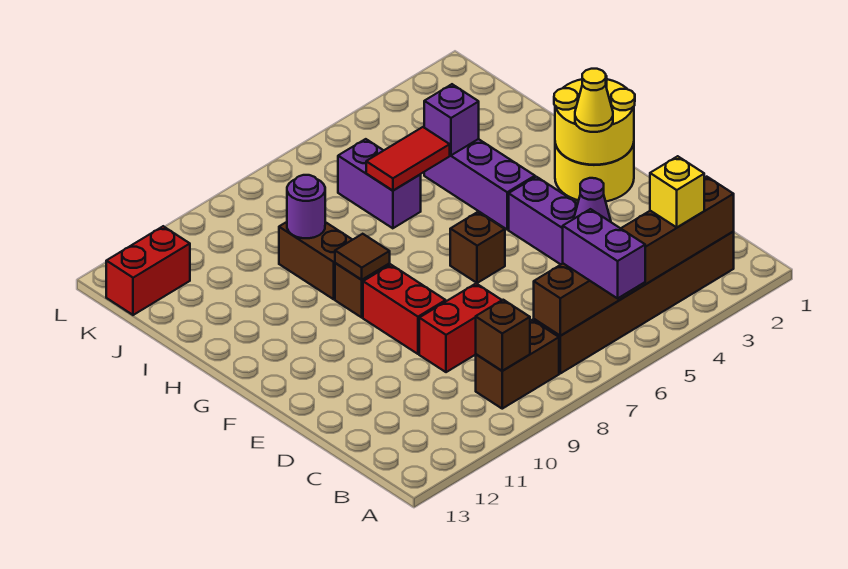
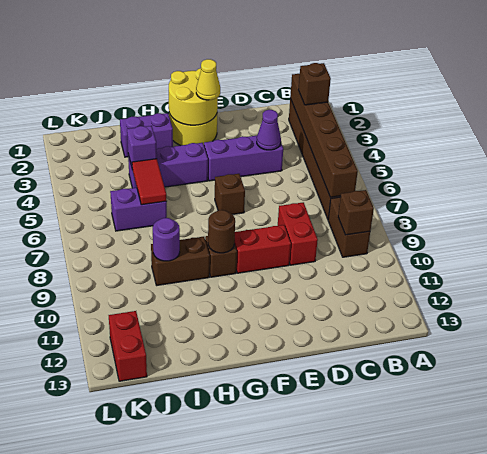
purple 1x2 brick [563,209,645,298] -> purple 1x2 brick moved to [120,113,173,157]
yellow 1x1 brick [650,156,704,227] -> brown 1x1 brick [298,63,331,105]
brown 1x1 tile [335,234,390,280] -> brown 1x1 round brick [208,210,235,253]

